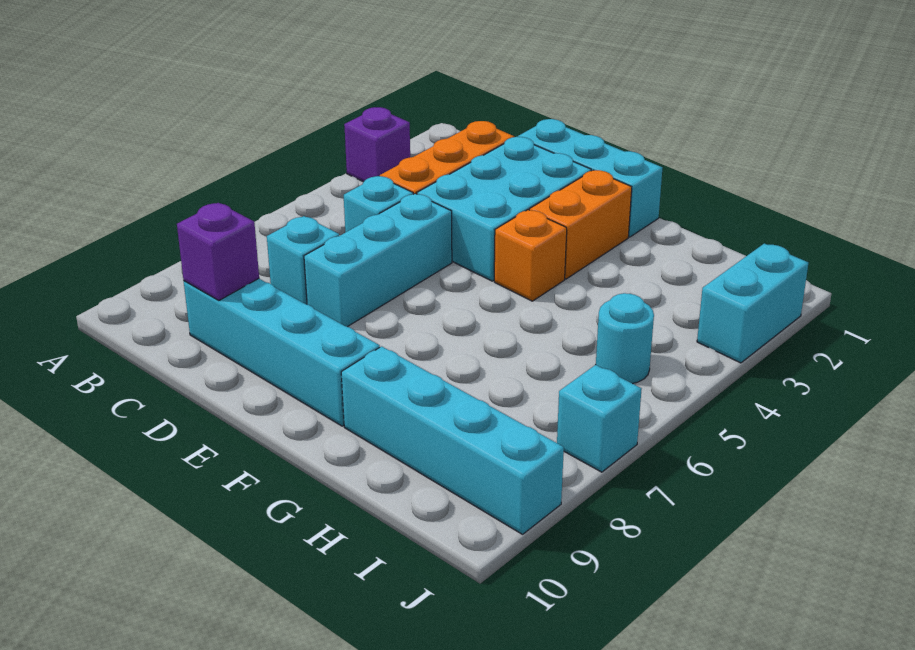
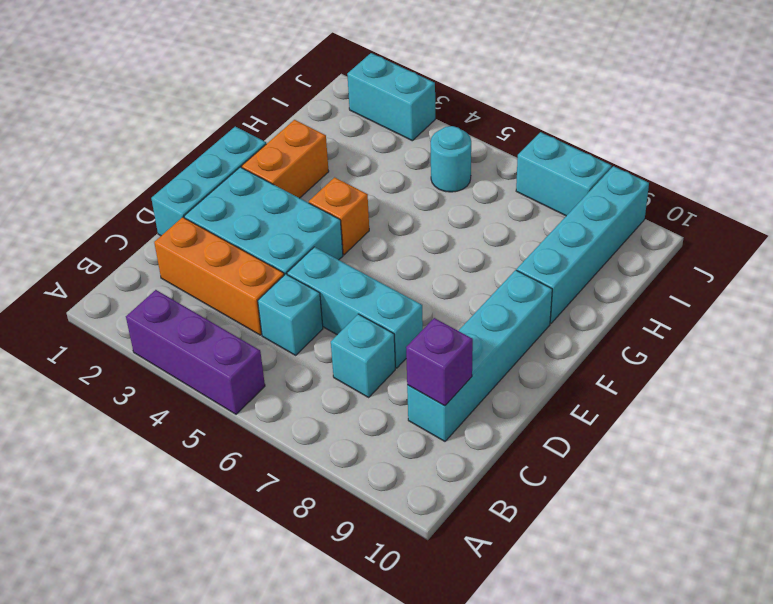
purple 1x1 brick [344,107,410,182] -> purple 1x3 brick [126,290,265,414]
orange 1x2 brick [529,170,632,279] -> orange 1x2 brick turned to [242,120,329,198]
cyan 1x1 brick [557,365,641,472] -> cyan 1x2 brick [516,132,611,216]

